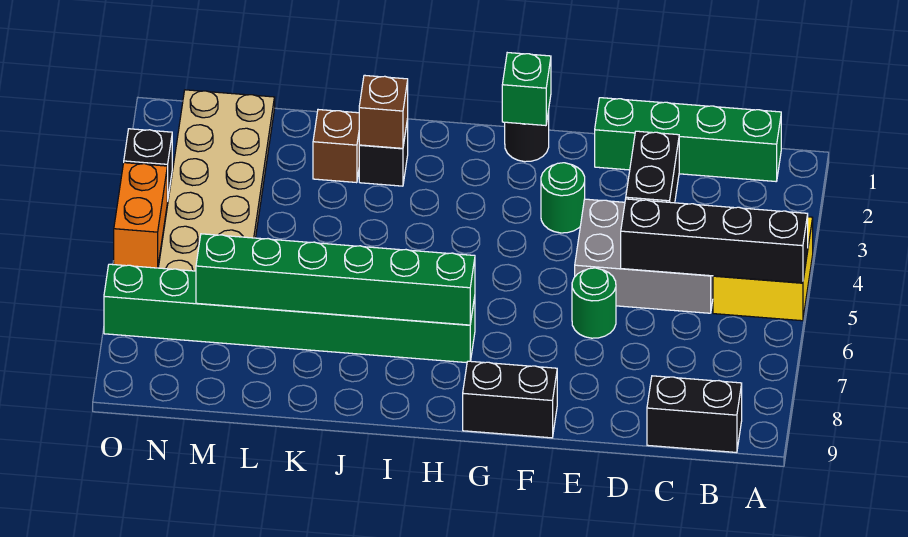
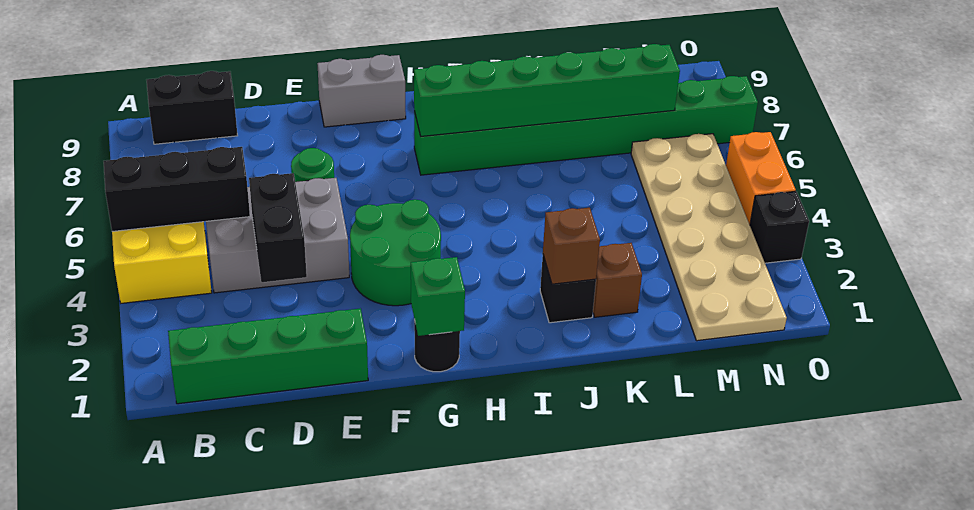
black 1x4 brick [621,199,808,283] -> black 1x3 brick [104,147,250,231]
green 1x1 round brick [541,163,585,233] -> green 2x2 round brick [350,200,441,306]
black 1x2 brick [463,361,557,438] -> grey 1x2 brick [317,55,406,127]

